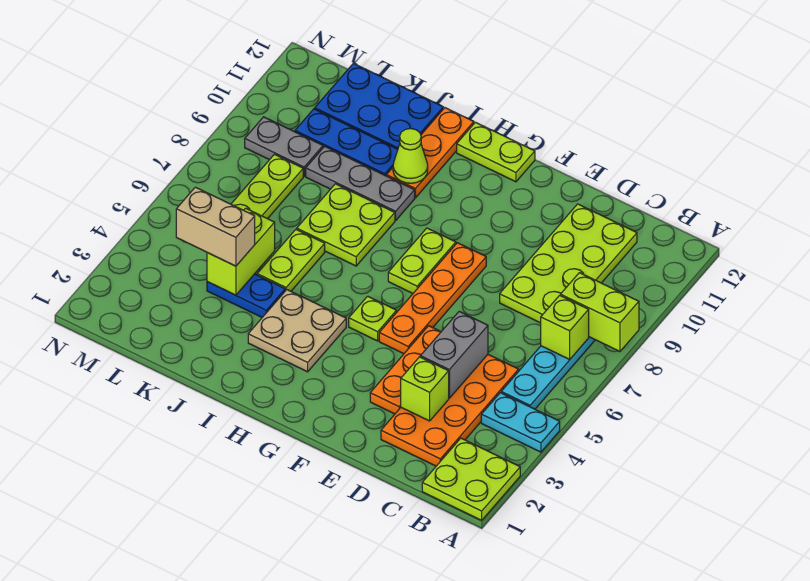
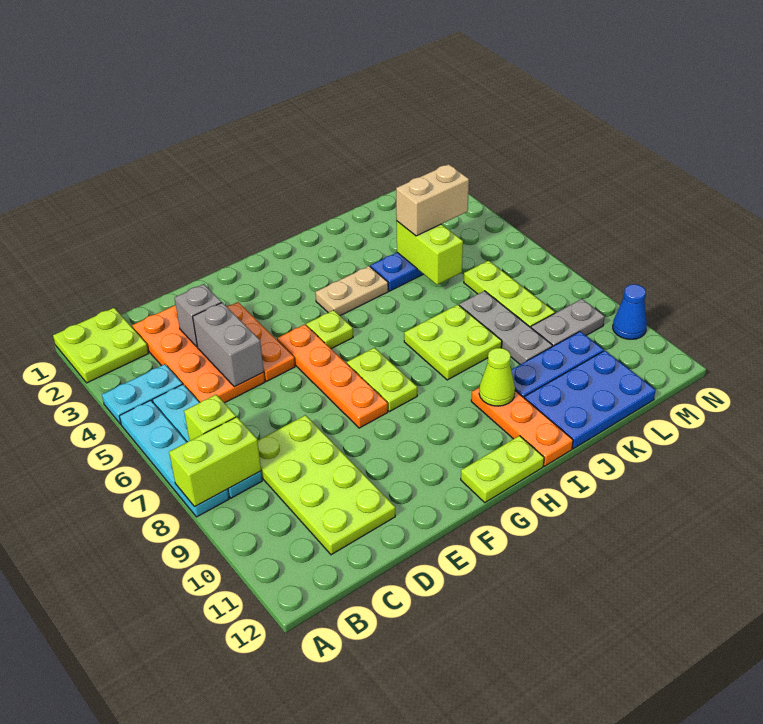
none -> cyan 1x4 plate [119,400,229,517]
lime 1x1 brick [401,357,449,421] -> grey 1x1 brick [175,284,222,347]
tan 2x2 plate [248,290,346,372] -> tan 1x2 plate [316,266,388,316]
grey 1x3 plate [306,146,415,220] -> grey 1x3 plate turned to [459,291,552,364]
lime 1x2 plate [257,229,325,291] -> none
none -> blue 1x1 cone [613,284,647,339]

